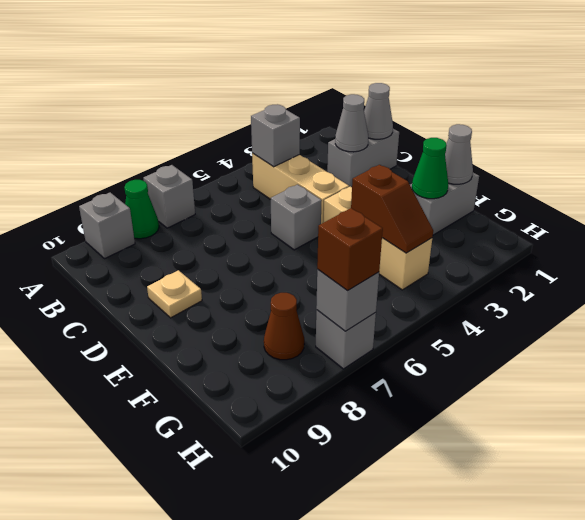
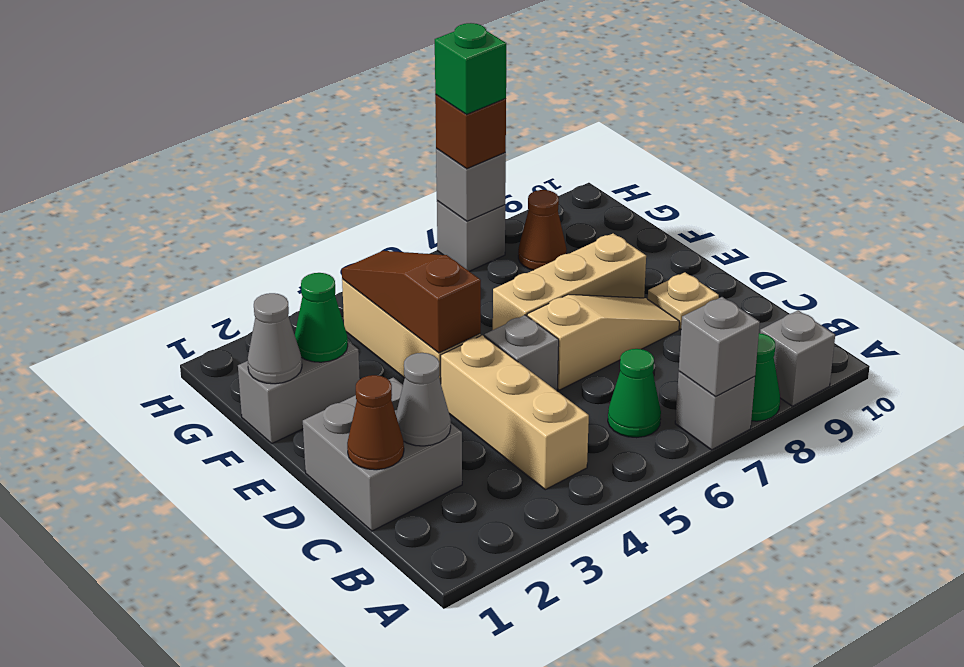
grey 1x1 brick [251,105,300,167] -> grey 1x1 brick moved to [679,297,760,397]
none -> green 1x1 cone [608,349,661,438]
grey 1x2 brick [327,129,399,187] -> grey 2x2 brick [303,377,462,531]
grey 1x1 cone [364,83,393,139] -> brown 1x1 cone [347,375,404,470]
none -> tan 1x3 slope [527,295,679,390]
none -> tan 1x3 brick [493,233,646,330]
brown 1x2 slope [351,165,433,253] -> brown 1x3 slope [342,251,481,353]
none -> green 1x1 brick [435,23,506,114]

